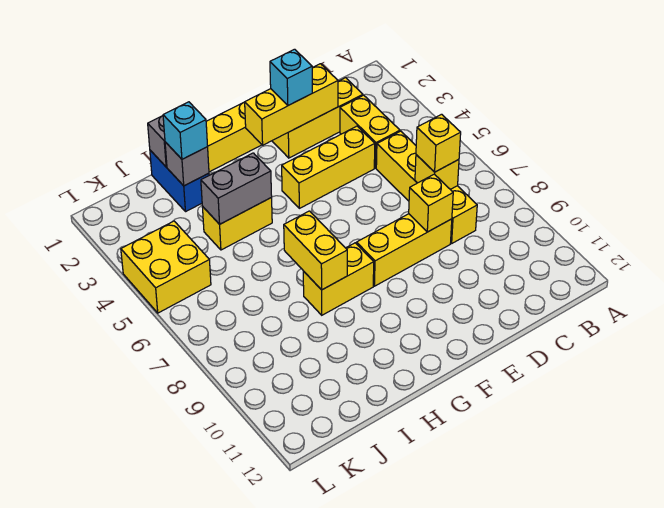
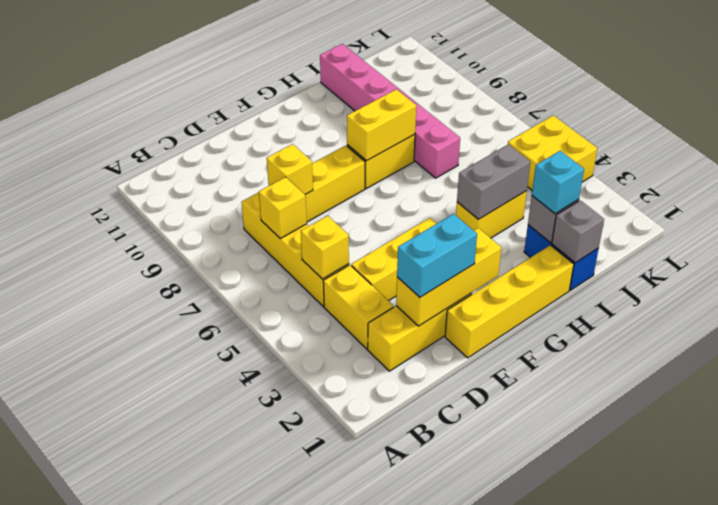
yellow 1x1 brick [416,114,461,172] -> yellow 1x1 brick moved to [301,216,349,279]
cyan 1x1 brick [270,49,312,105] -> cyan 1x2 brick [397,214,477,297]
yellow 1x2 brick [284,211,347,290] -> yellow 1x2 brick turned to [347,89,416,161]
none -> pink 1x6 brick [320,44,460,178]

